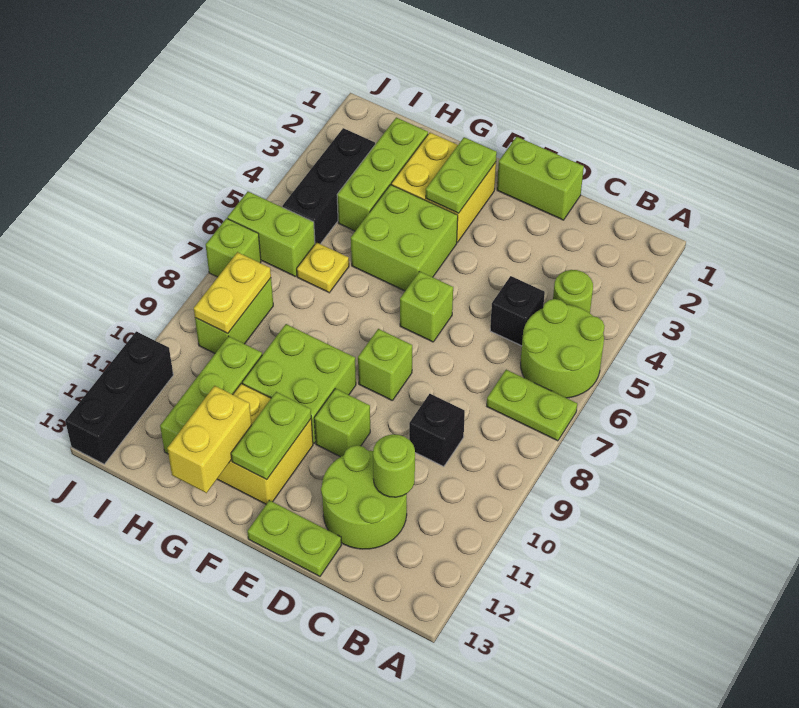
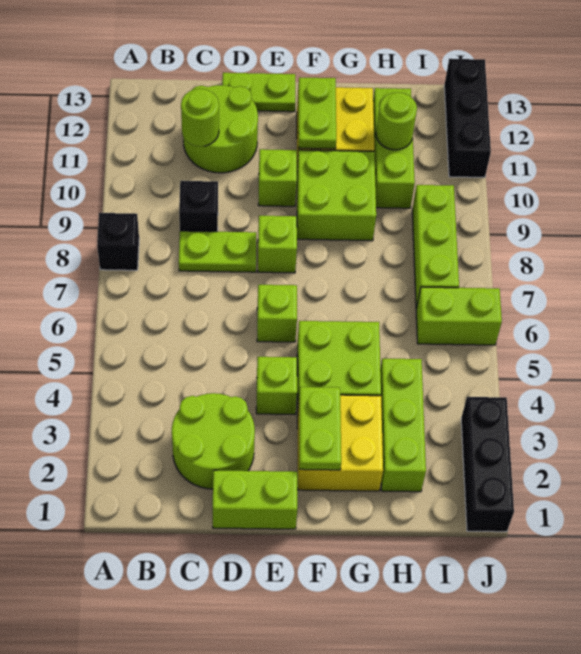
lime 2x2 round brick [521,299,604,398] -> lime 2x2 round brick moved to [172,393,255,489]
lime 1x2 plate [487,370,577,441] -> lime 1x2 plate moved to [179,231,256,272]
lime 1x1 round brick [553,270,593,313] -> lime 1x1 round brick moved to [376,92,417,150]
black 1x1 brick [490,276,545,346] -> black 1x1 brick moved to [97,213,139,270]
yellow 1x2 brick [167,386,252,493] -> none
yellow 1x1 plate [297,242,349,293] -> none
black 1x3 brick [283,128,375,244] -> black 1x3 brick moved to [461,397,514,532]
lime 1x2 brick [195,278,273,353] -> lime 1x3 brick [412,185,459,309]
yellow 1x2 plate [194,252,271,334] -> none
lime 1x1 brick [206,218,261,277] -> lime 1x1 brick moved to [256,357,297,415]

